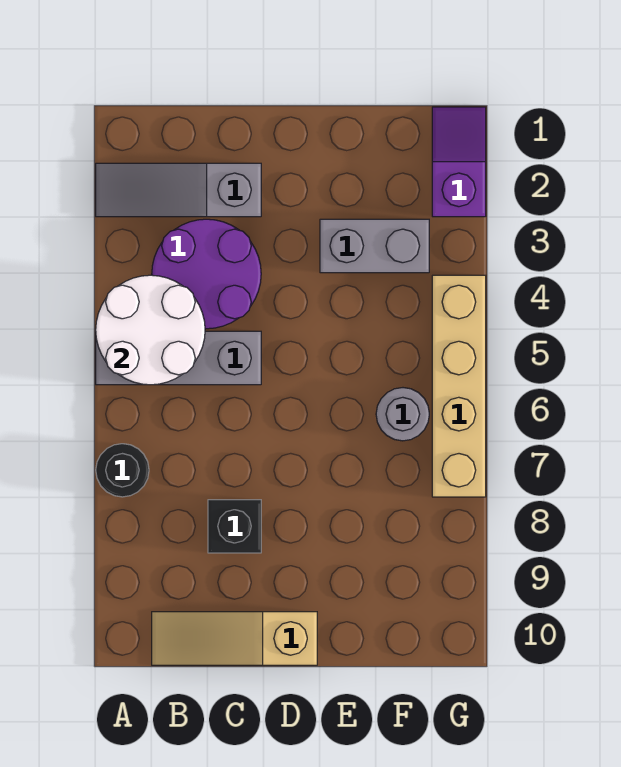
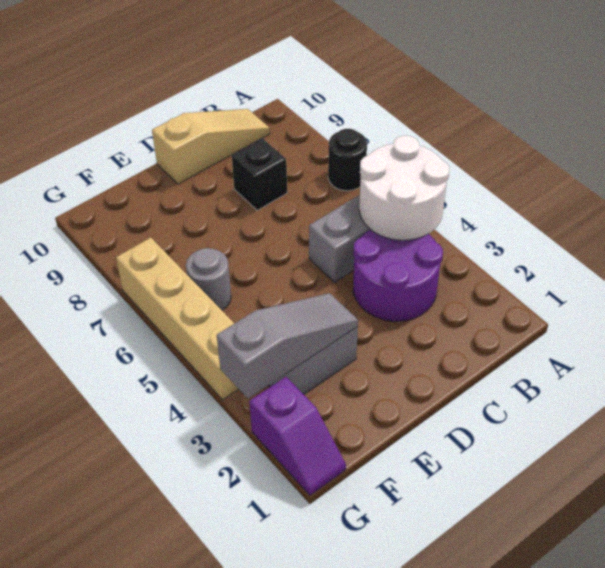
grey 1x3 slope [96,163,261,217] -> grey 1x3 slope moved to [217,293,358,399]

